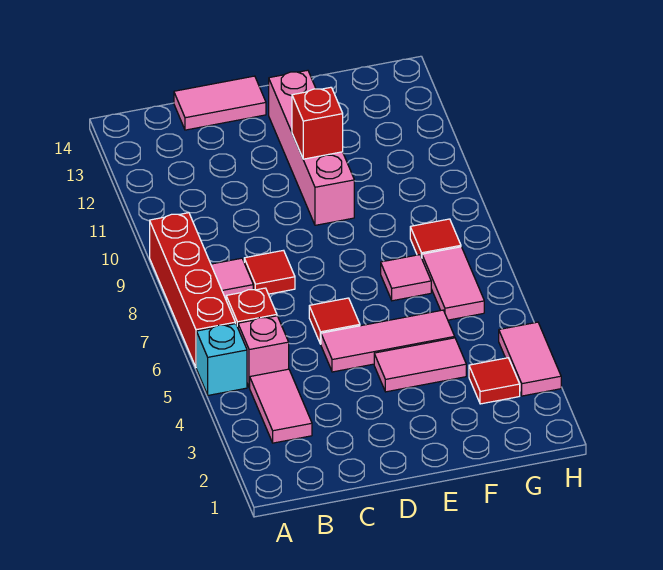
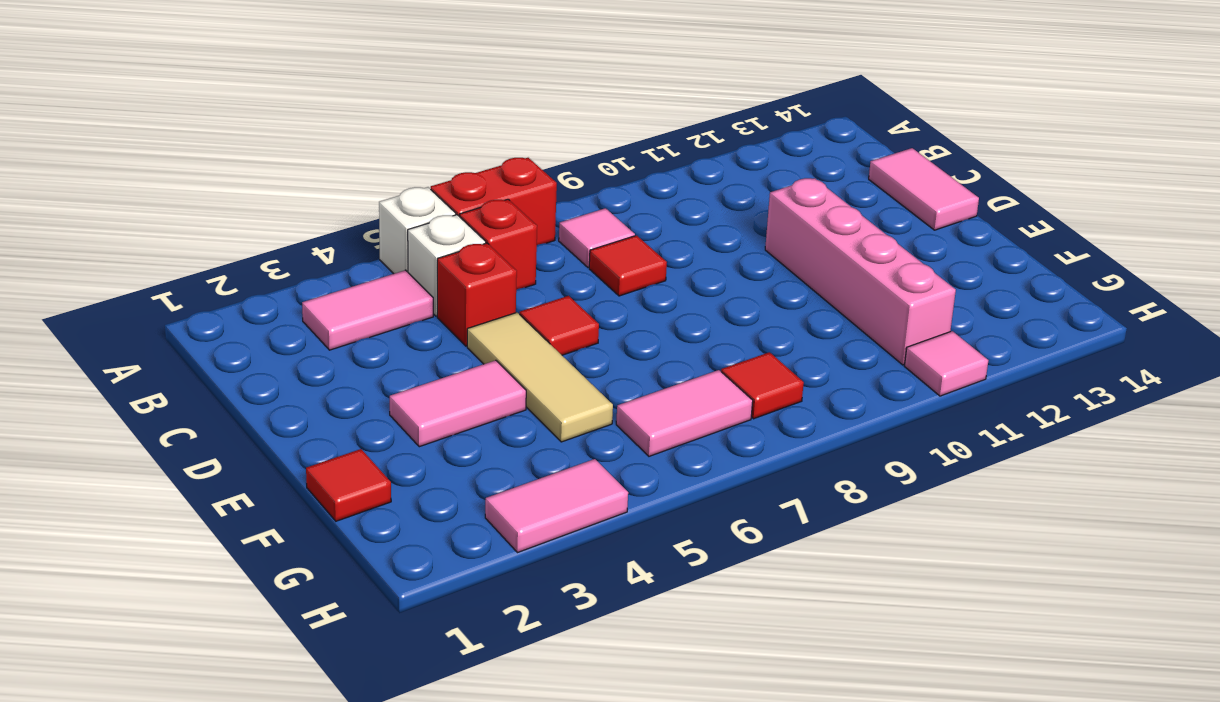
cyan 1x1 brick [196,324,247,395] -> white 1x1 brick [379,187,456,274]
red 1x4 brick [150,213,235,367] -> red 1x2 brick [431,158,557,245]
pink 1x1 brick [238,316,289,388] -> white 1x1 brick [408,215,486,316]
pink 1x3 tile [321,310,455,372] -> tan 1x3 tile [467,313,613,442]
pink 1x2 tile [374,338,466,392] -> pink 1x2 tile turned to [390,360,526,447]
pink 1x4 brick [269,70,354,225] -> pink 1x4 brick turned to [765,178,956,365]
red 1x1 brick [292,87,343,159] -> red 1x1 brick moved to [437,243,517,346]
pink 1x1 tile [381,255,431,301] -> pink 1x1 tile moved to [904,331,988,396]
red 1x1 tile [469,358,520,404] -> red 1x1 tile moved to [306,449,391,521]

